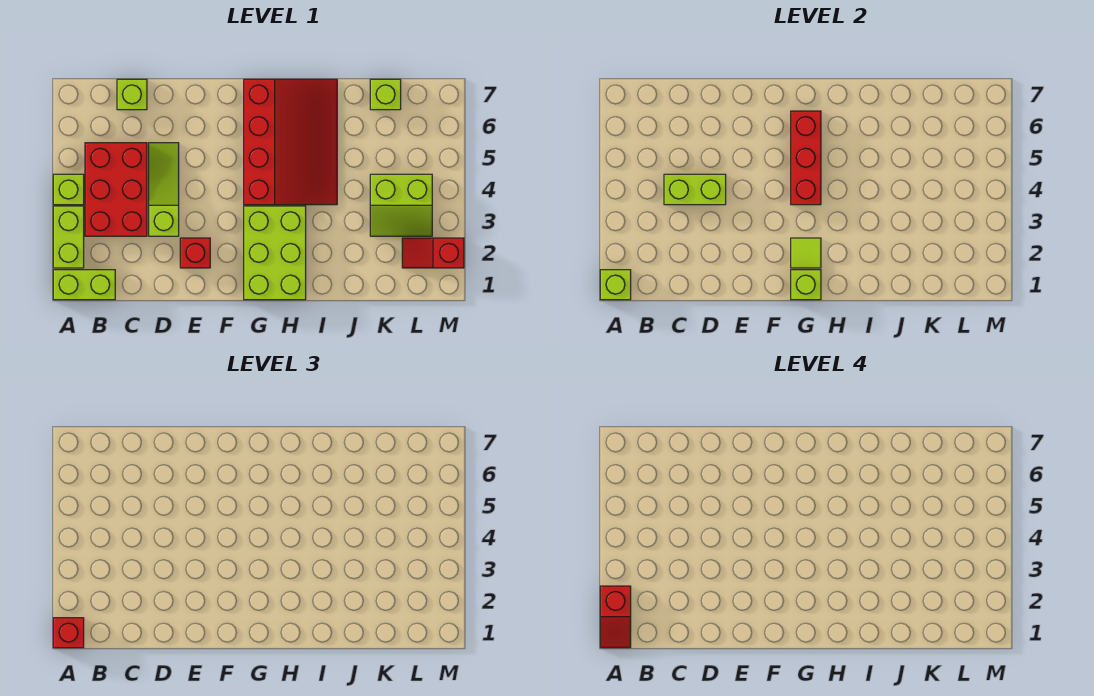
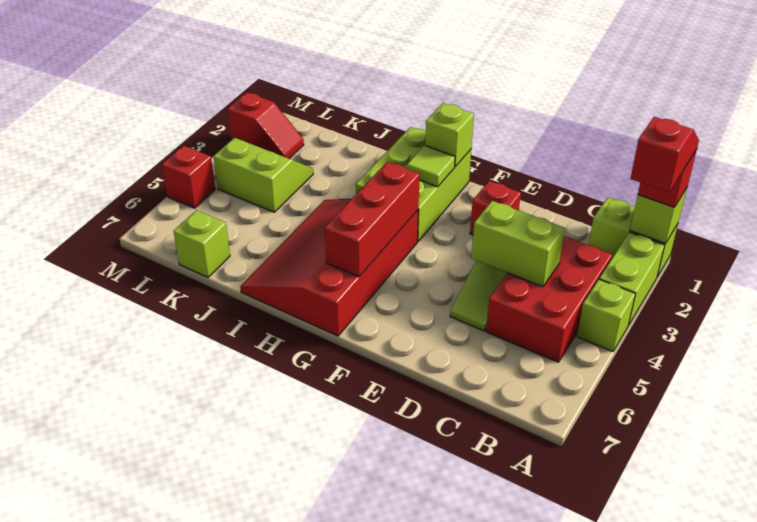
lime 1x1 brick [117,79,147,110] -> none
none -> red 1x1 brick [162,146,215,208]

